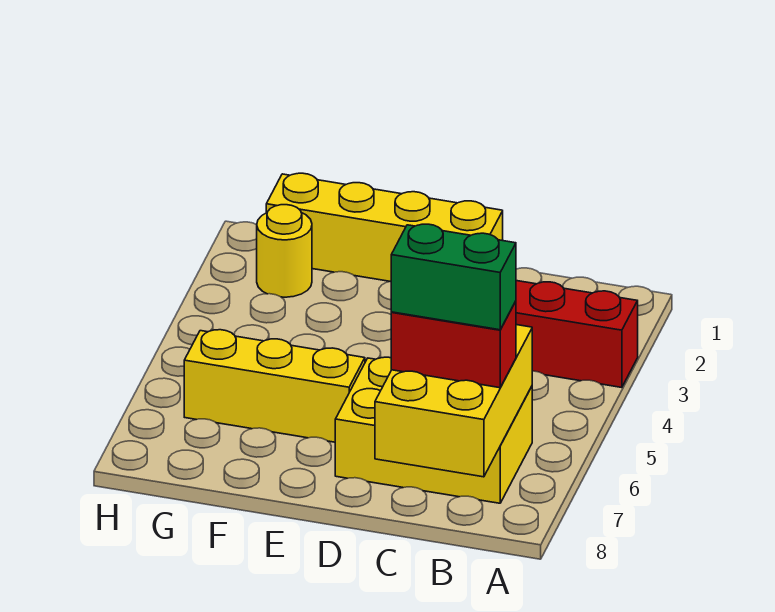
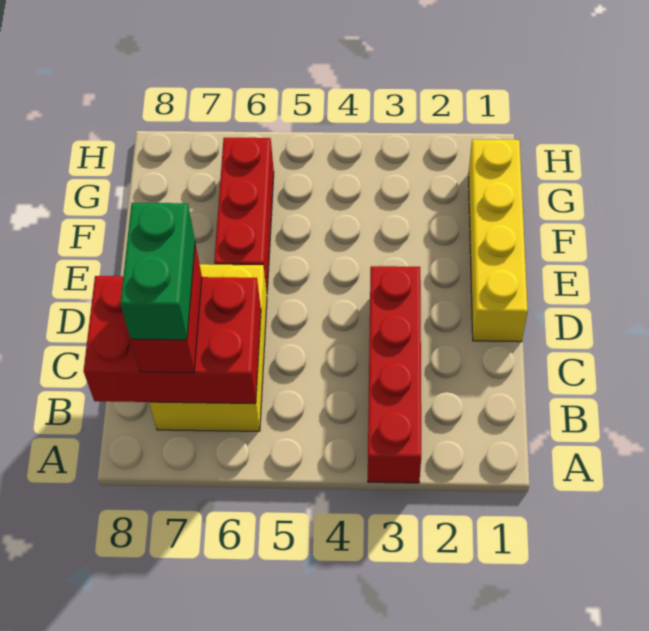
yellow 2x3 brick [375,325,532,477] -> red 2x3 brick [84,276,261,404]
yellow 1x3 brick [184,330,365,442] -> red 1x3 brick [214,138,274,290]
yellow 1x1 round brick [257,205,312,297] -> none

